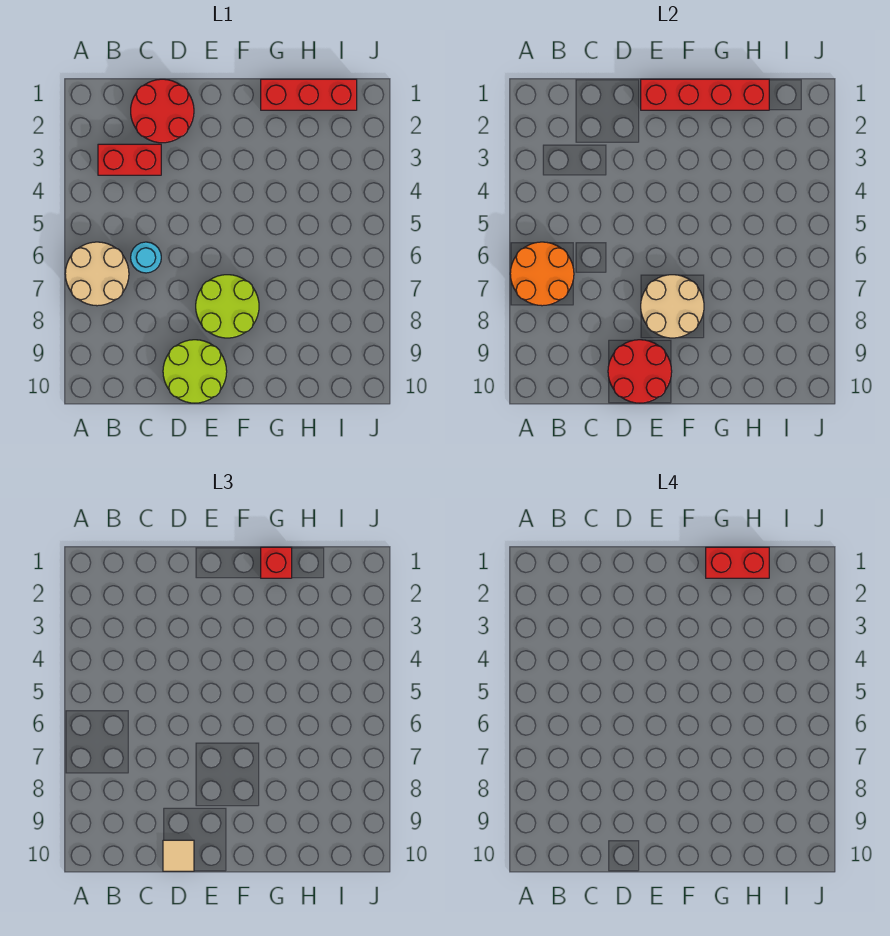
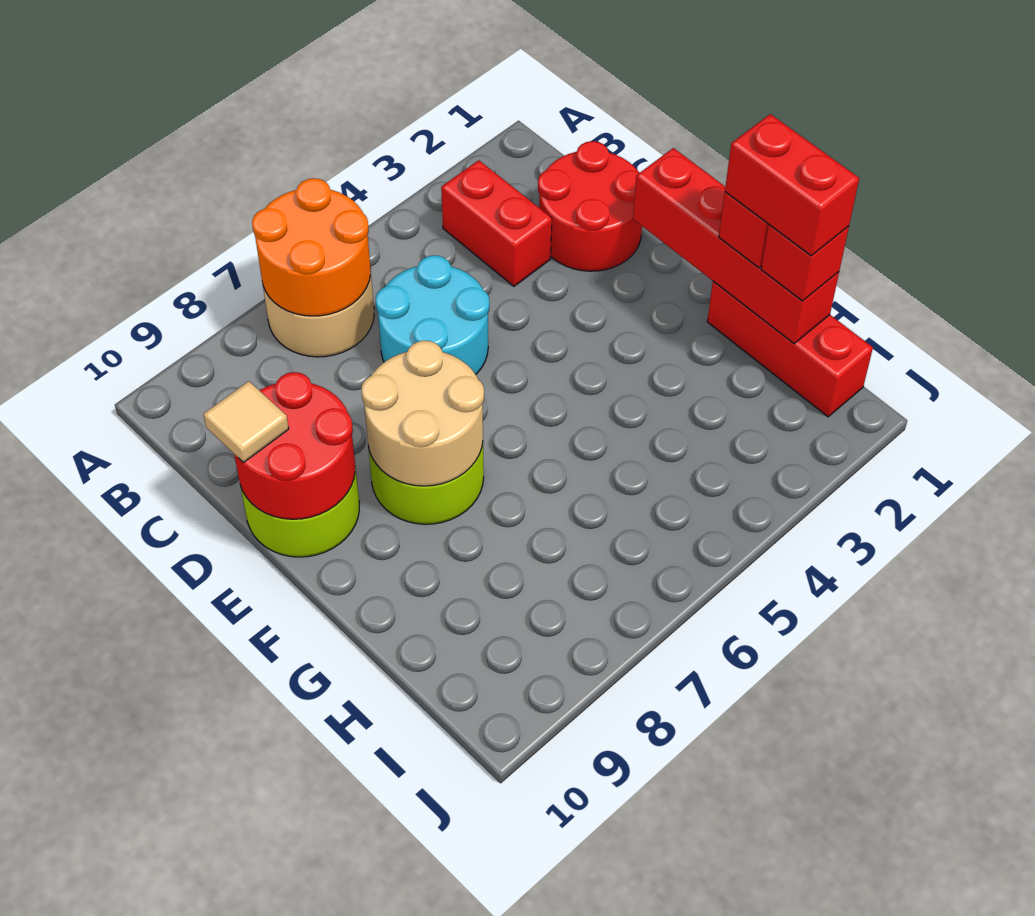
cyan 1x1 round brick [131,242,161,273] -> cyan 2x2 round brick [376,255,489,374]
none -> red 1x1 brick [761,225,849,301]

